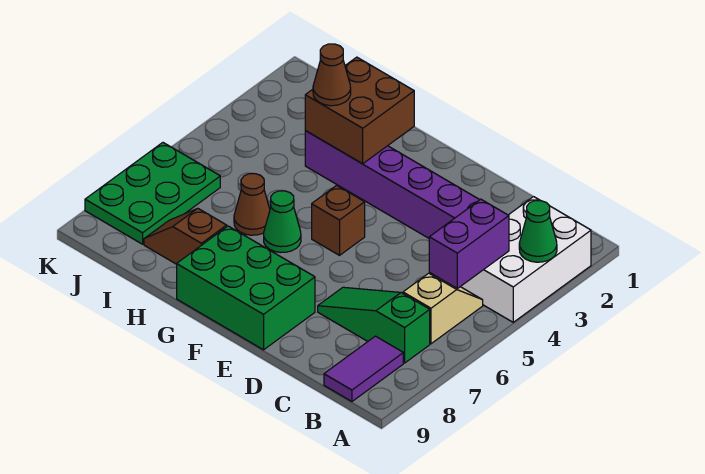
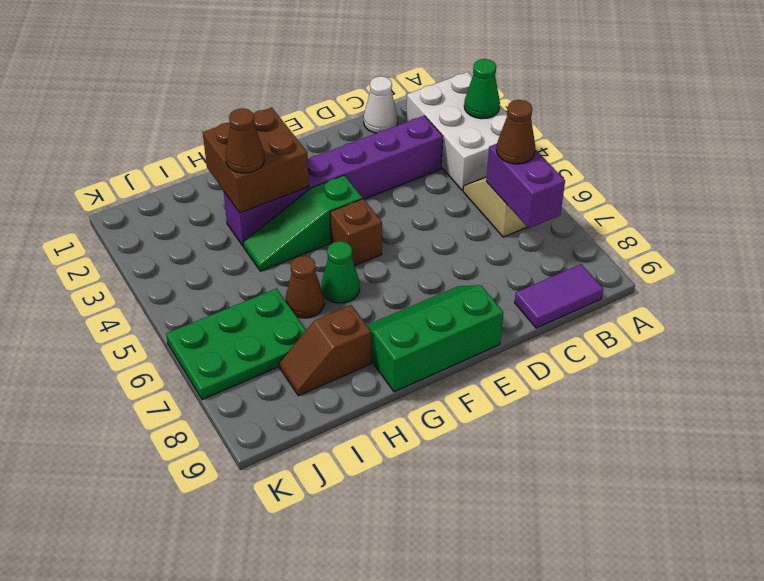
purple 1x2 brick [429,199,509,288] -> purple 1x2 brick moved to [486,144,565,228]
none -> brown 1x1 cone [497,100,535,164]
green 1x3 slope [318,287,430,363] -> green 1x3 slope moved to [243,175,362,271]
purple 1x2 tile [324,336,403,401] -> purple 1x2 tile turned to [515,264,603,328]
none -> white 1x1 cone [364,76,398,133]
green 2x3 brick [177,226,315,350] -> green 2x3 slope [367,285,503,392]
green 2x3 plate [85,143,220,244] -> green 2x3 plate turned to [166,289,306,400]

